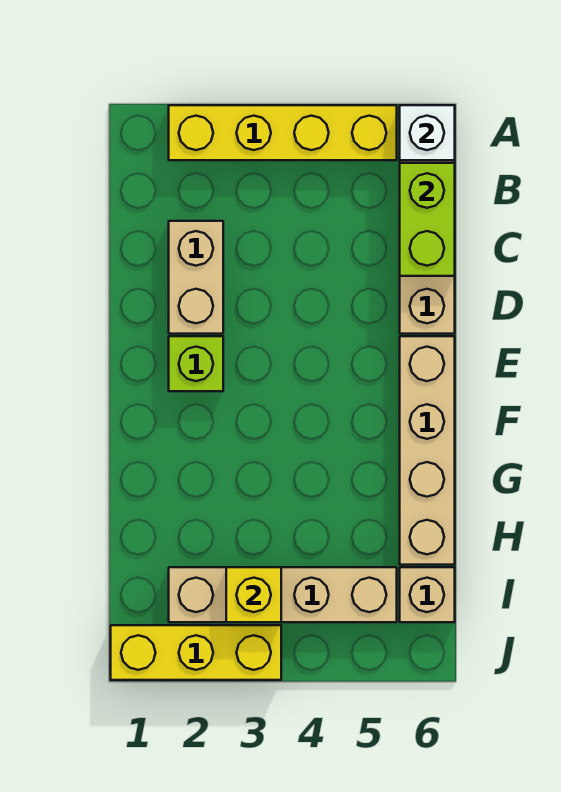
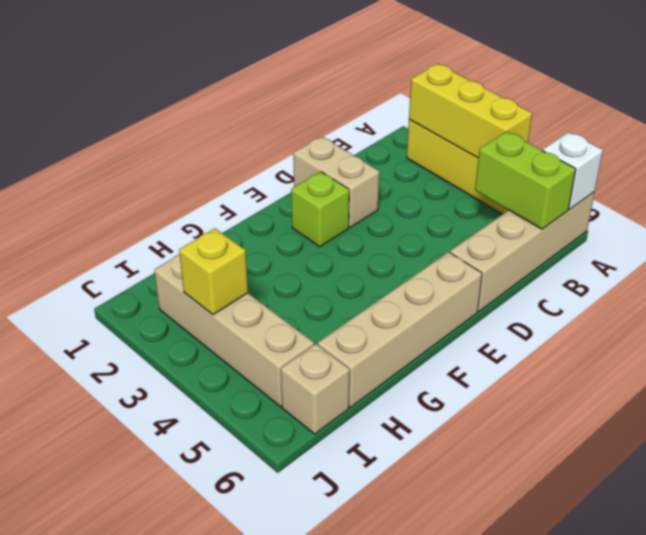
lime 1x2 brick [400,163,455,276] -> lime 1x2 brick turned to [475,131,576,229]
tan 1x2 brick [169,221,223,334] -> tan 1x2 brick turned to [293,136,379,227]
yellow 1x3 brick [111,625,281,680] -> yellow 1x3 brick moved to [409,64,532,158]

